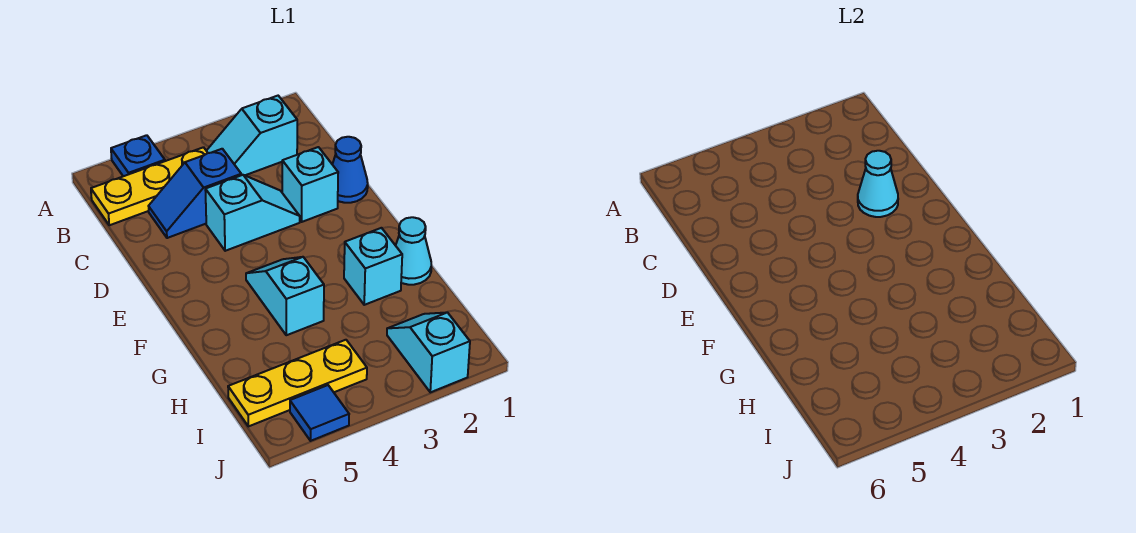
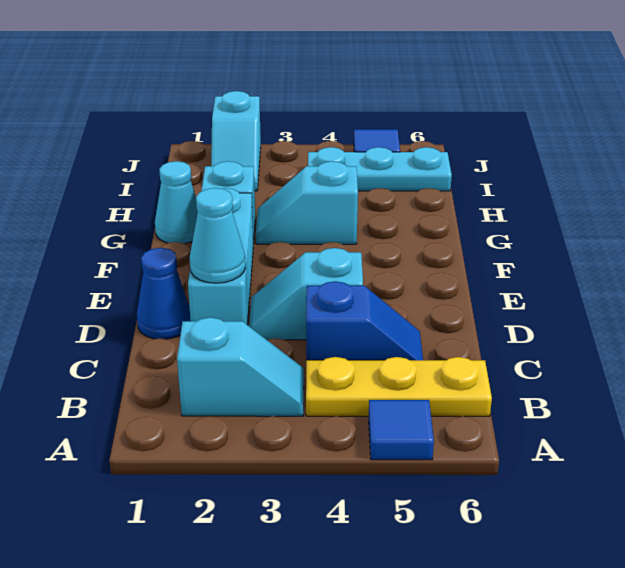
blue 1x1 plate [111,135,165,176] -> blue 1x1 tile [369,400,434,460]
cyan 1x1 brick [282,147,338,222] -> cyan 1x3 brick [188,188,253,325]
cyan 1x2 slope [246,257,324,335] -> cyan 1x2 slope turned to [256,161,358,244]
yellow 1x3 plate [228,340,367,426] -> cyan 1x3 plate [308,147,452,191]

